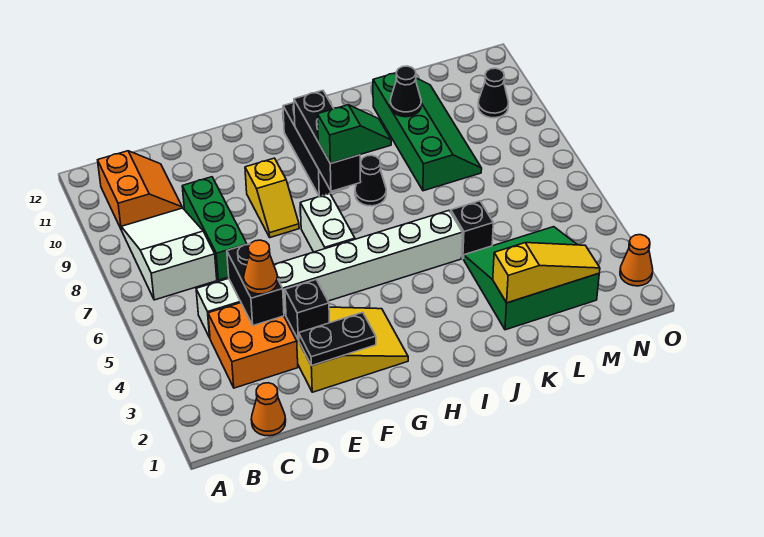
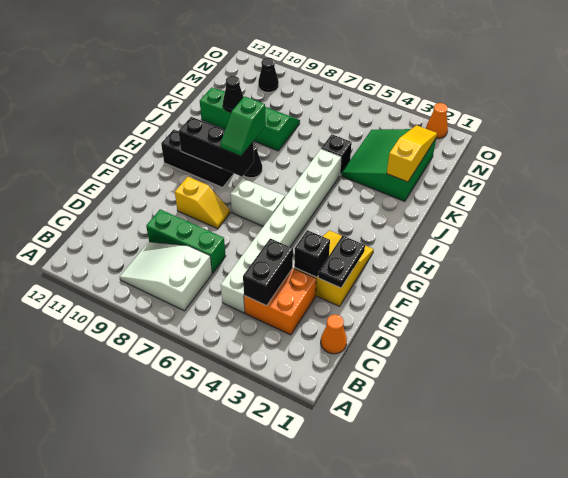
orange 2x2 slope [98,151,182,230] -> none
black 1x2 brick [227,244,284,326] -> black 1x2 brick turned to [243,238,293,306]
orange 1x1 cone [244,240,278,294] -> none
green 1x2 slope [318,105,391,163] -> green 1x2 slope turned to [220,96,266,156]

